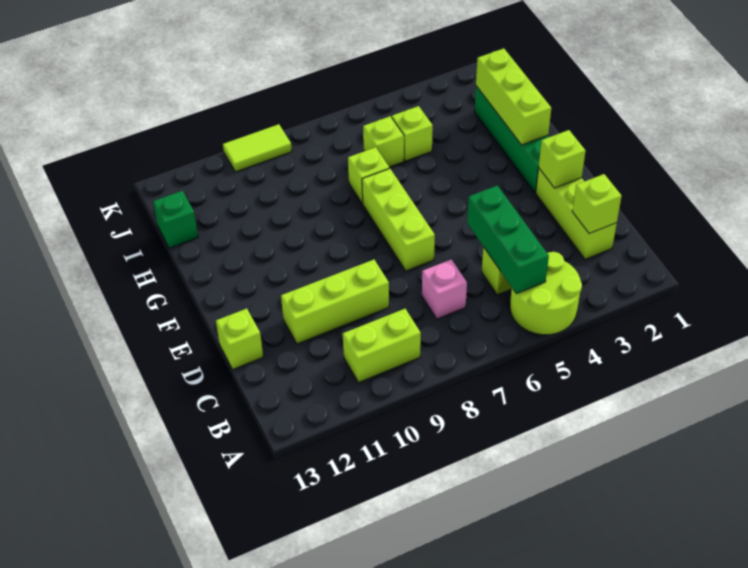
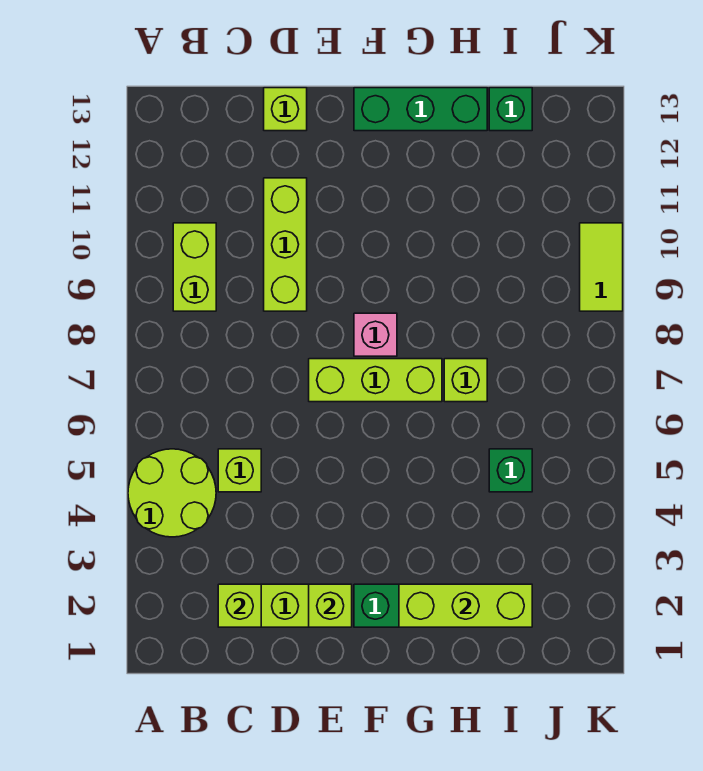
green 1x3 brick [467,186,549,294] -> green 1x3 brick moved to [354,88,487,131]
pink 1x1 brick [422,259,467,319] -> pink 1x1 brick moved to [354,313,397,356]
lime 1x1 brick [392,106,433,161] -> green 1x1 brick [489,449,532,492]
lime 1x1 brick [363,116,404,167] -> none

